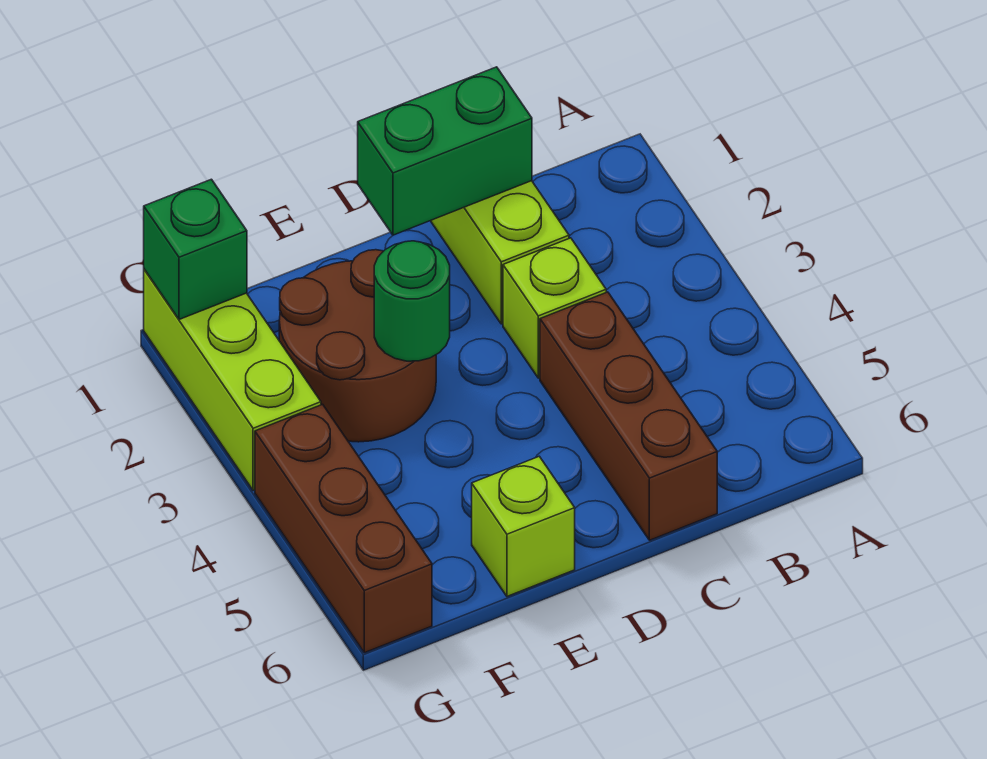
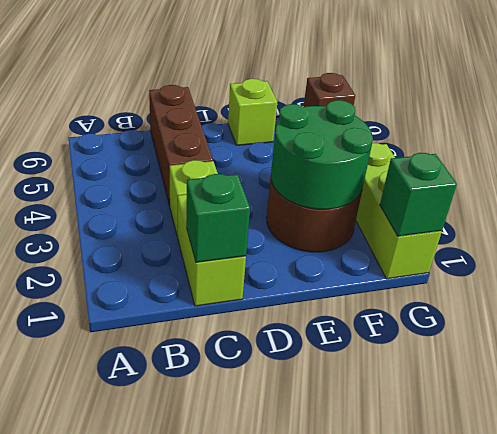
green 1x2 brick [358,67,532,235] -> green 1x1 brick [186,174,250,262]
green 1x1 round brick [374,241,450,361] -> green 2x2 round brick [271,100,373,209]
brown 1x3 brick [255,404,432,653] -> brown 1x1 brick [304,73,355,107]

